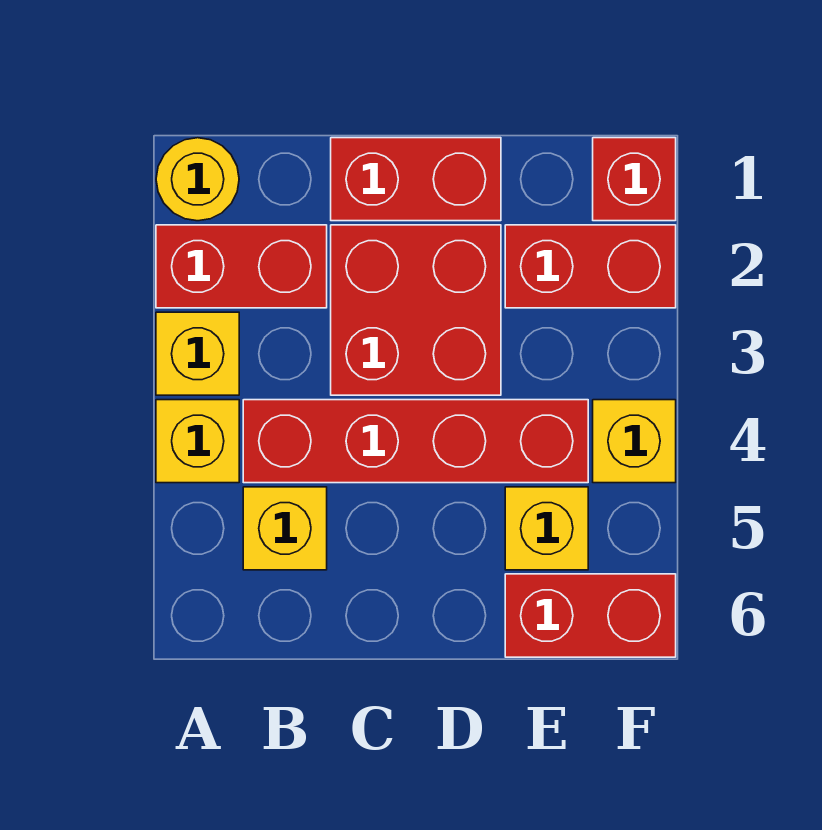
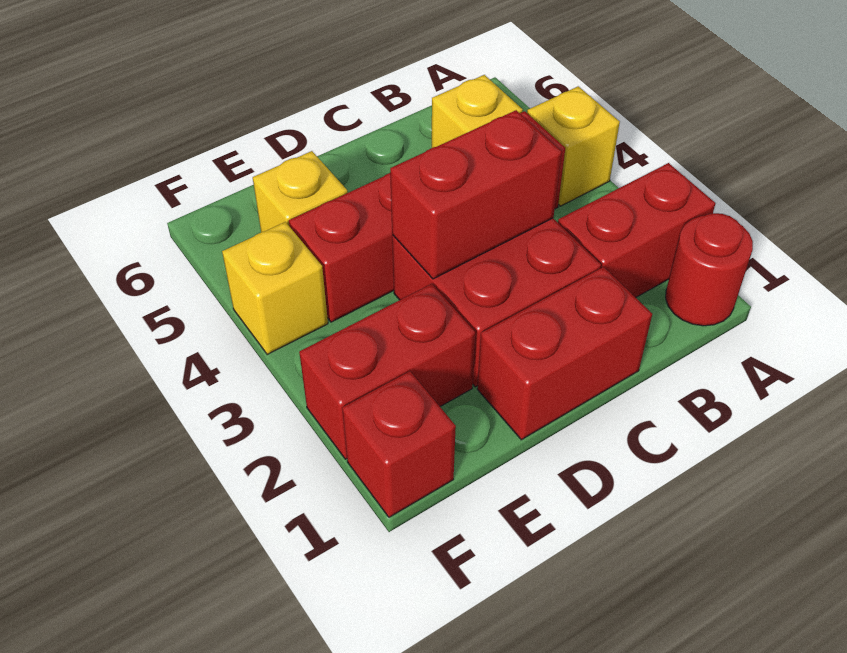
yellow 1x1 round brick [156,138,239,221] -> red 1x1 round brick [666,213,753,326]
yellow 1x1 brick [156,312,239,395] -> none
red 1x2 brick [505,574,676,657] -> red 1x2 brick moved to [390,110,562,279]

